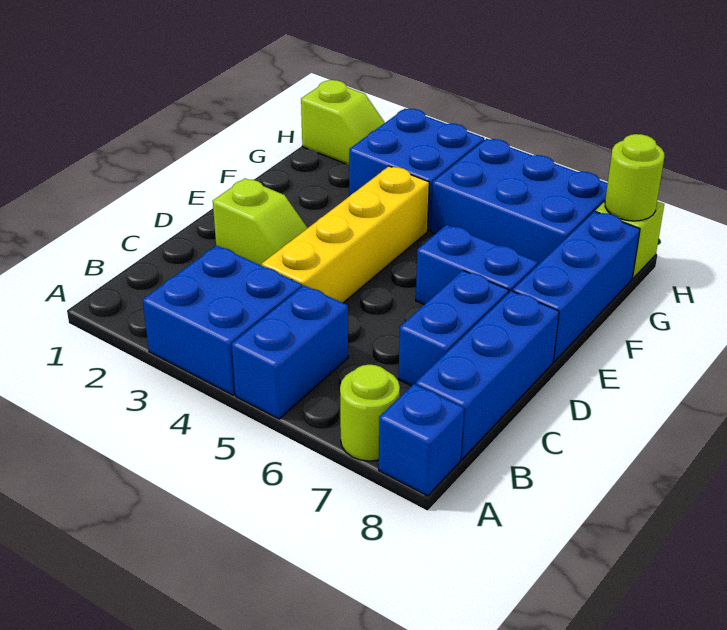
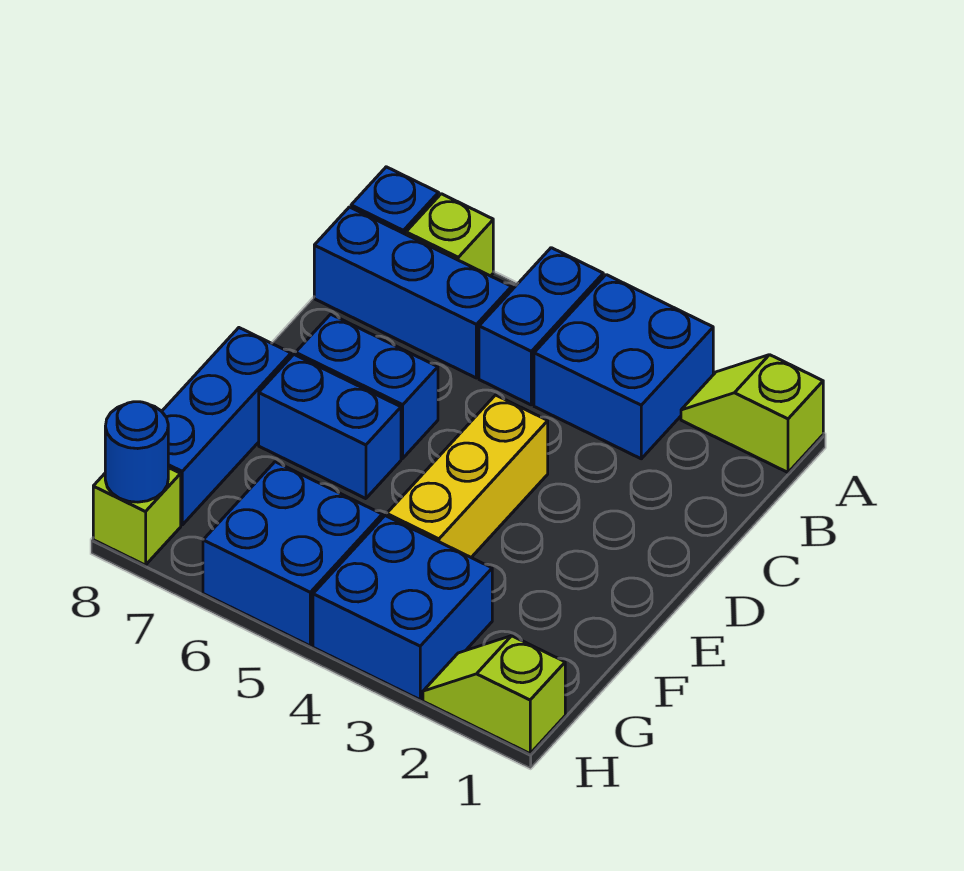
lime 1x1 round brick [340,365,400,461] -> lime 1x1 brick [406,194,493,276]
blue 1x3 brick [416,291,559,460] -> blue 1x3 brick turned to [314,207,512,378]
yellow 1x4 brick [261,166,429,303] -> yellow 1x3 brick [387,395,548,557]
blue 1x2 brick [399,270,509,386] -> blue 1x2 brick turned to [296,314,438,458]
lime 1x2 slope [213,178,307,265] -> lime 1x2 slope moved to [681,355,823,472]
blue 2x3 brick [431,139,608,265] -> blue 2x2 brick [203,462,382,646]
lime 1x1 round brick [605,134,664,221] -> blue 1x1 round brick [105,402,168,502]

